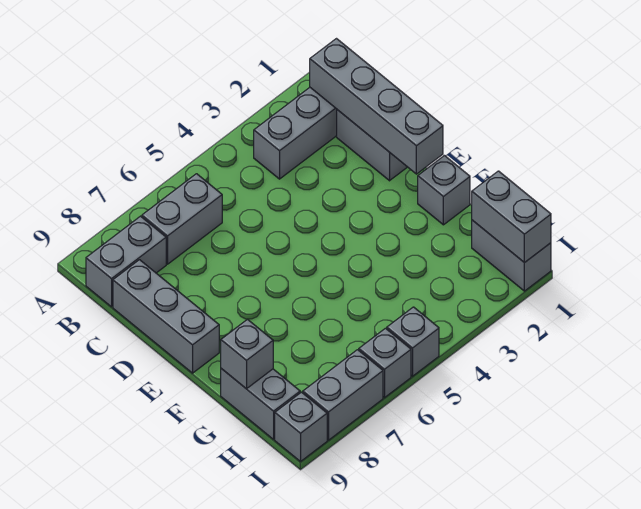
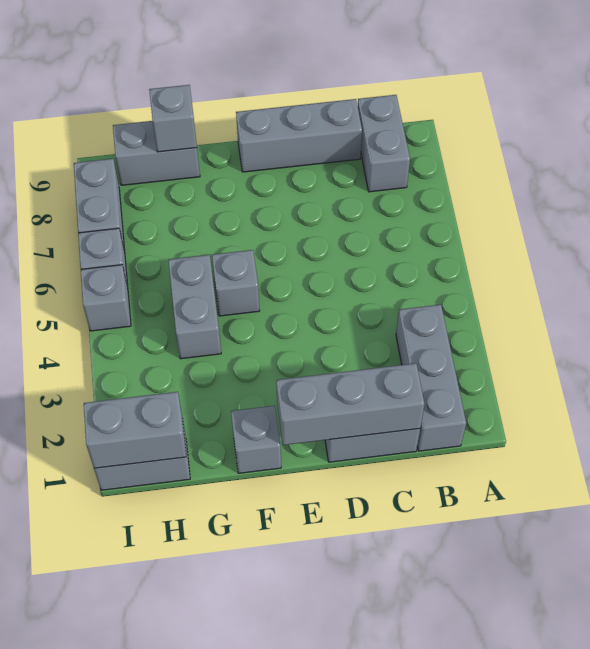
grey 1x4 brick [310,39,443,174] -> grey 1x3 brick [276,363,425,445]
grey 1x2 brick [142,174,222,264] -> grey 1x2 brick moved to [168,255,221,359]
grey 1x1 brick [275,392,327,462] -> grey 1x1 brick moved to [212,250,260,316]

